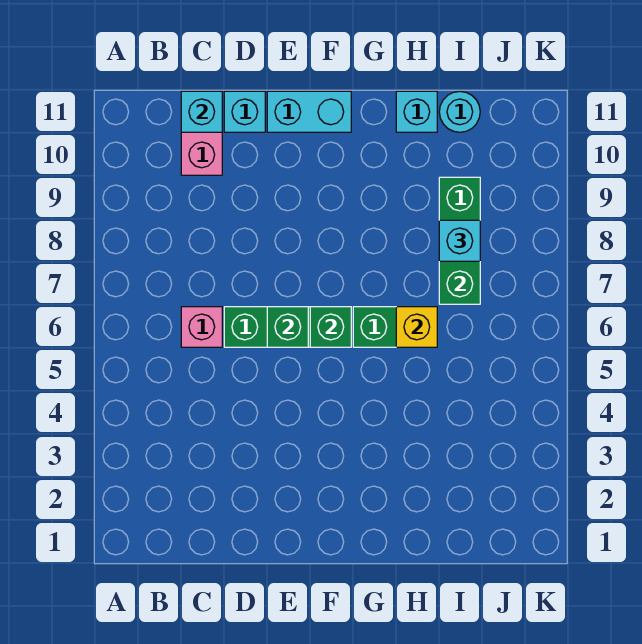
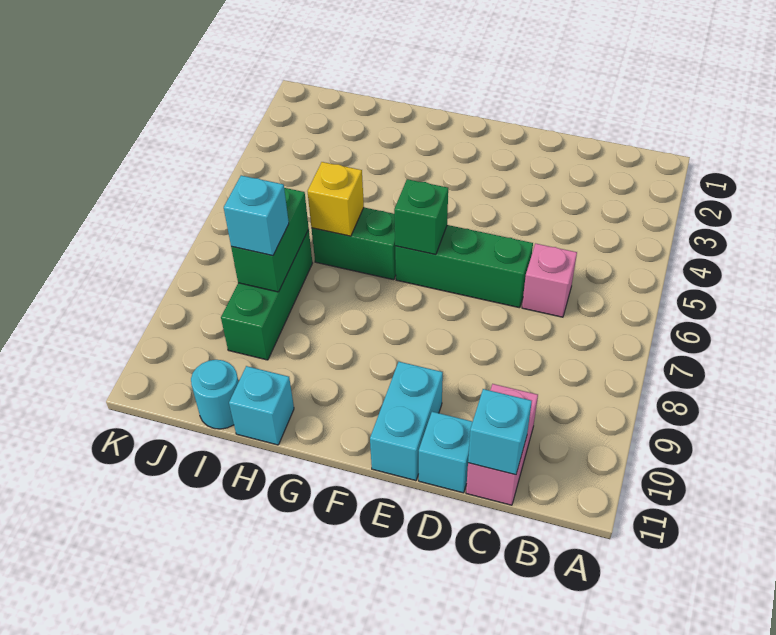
green 1x1 brick [267,307,308,347] -> none
cyan 1x2 brick [267,91,351,132] -> cyan 1x2 brick turned to [370,362,443,481]

